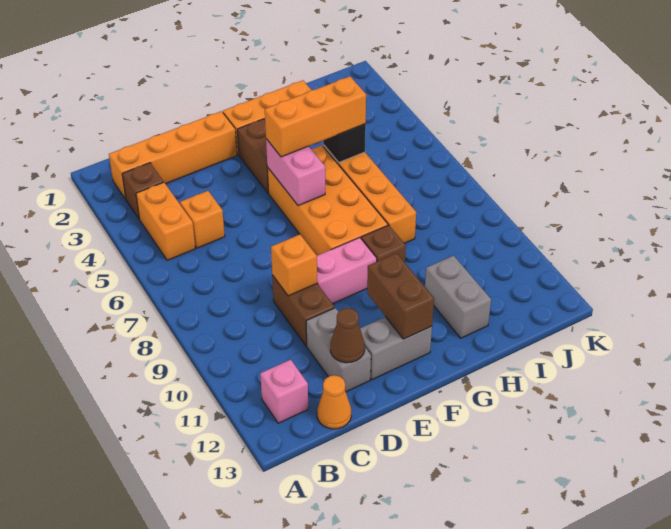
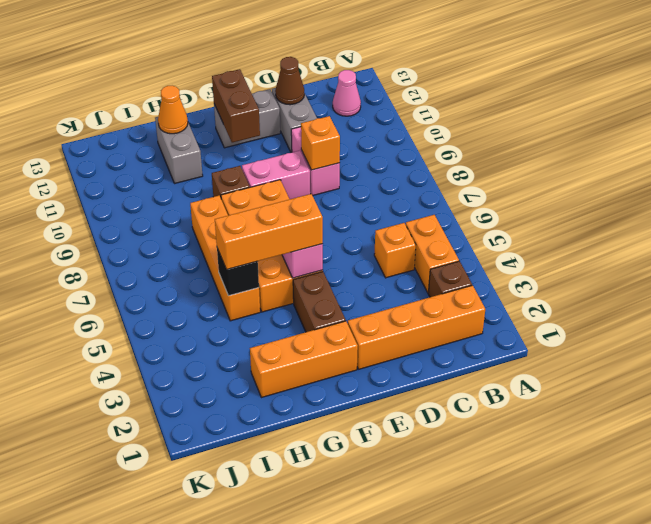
pink 1x1 brick [260,360,308,423] -> pink 1x1 cone [333,70,361,116]
orange 1x1 cone [317,375,351,429] -> orange 1x1 cone moved to [158,86,188,134]
brown 1x2 brick [272,275,335,346] -> pink 1x2 brick [291,127,340,196]

